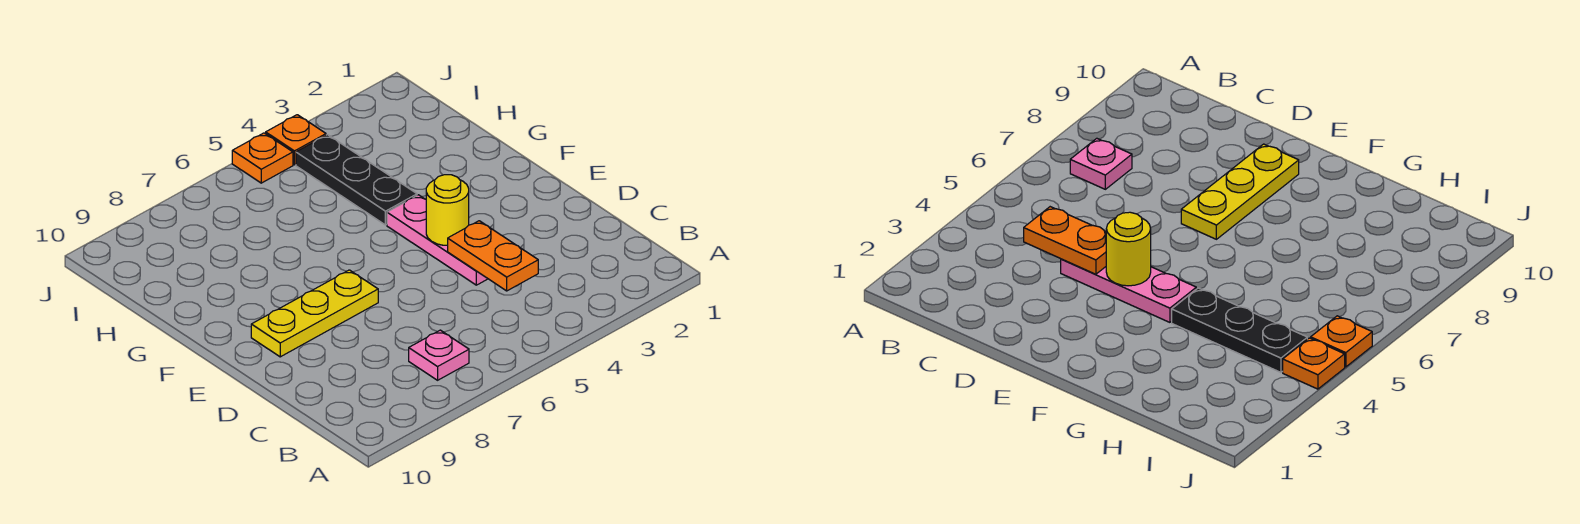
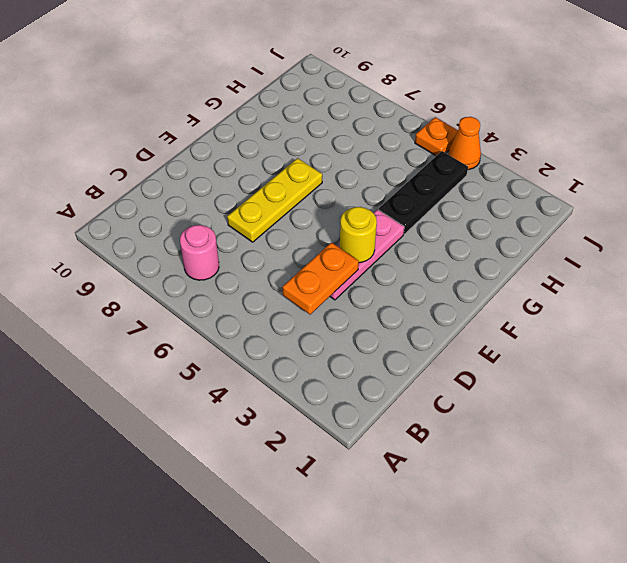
pink 1x1 plate [409,330,469,380] -> pink 1x1 round brick [180,225,219,280]
yellow 1x3 plate [251,270,378,357] -> yellow 1x3 plate turned to [227,158,322,242]
orange 1x1 plate [266,115,326,165] -> orange 1x1 cone [448,117,481,170]

